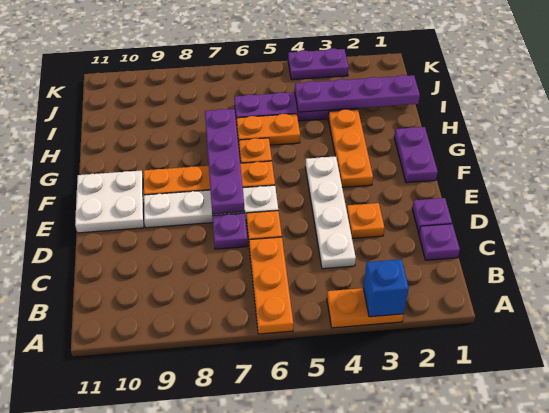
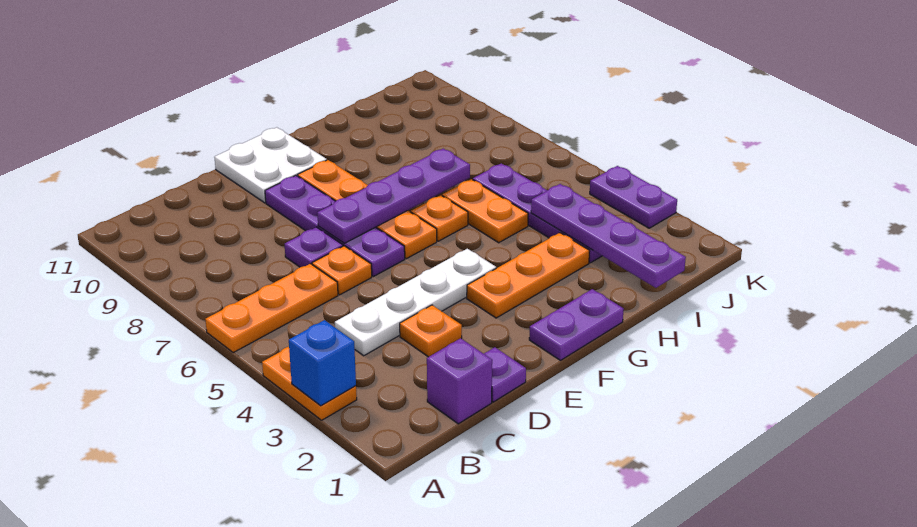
purple 1x1 plate [419,224,460,260] -> purple 1x1 brick [427,338,492,424]
white 1x4 plate [144,185,278,228] -> purple 1x4 plate [265,176,405,277]

